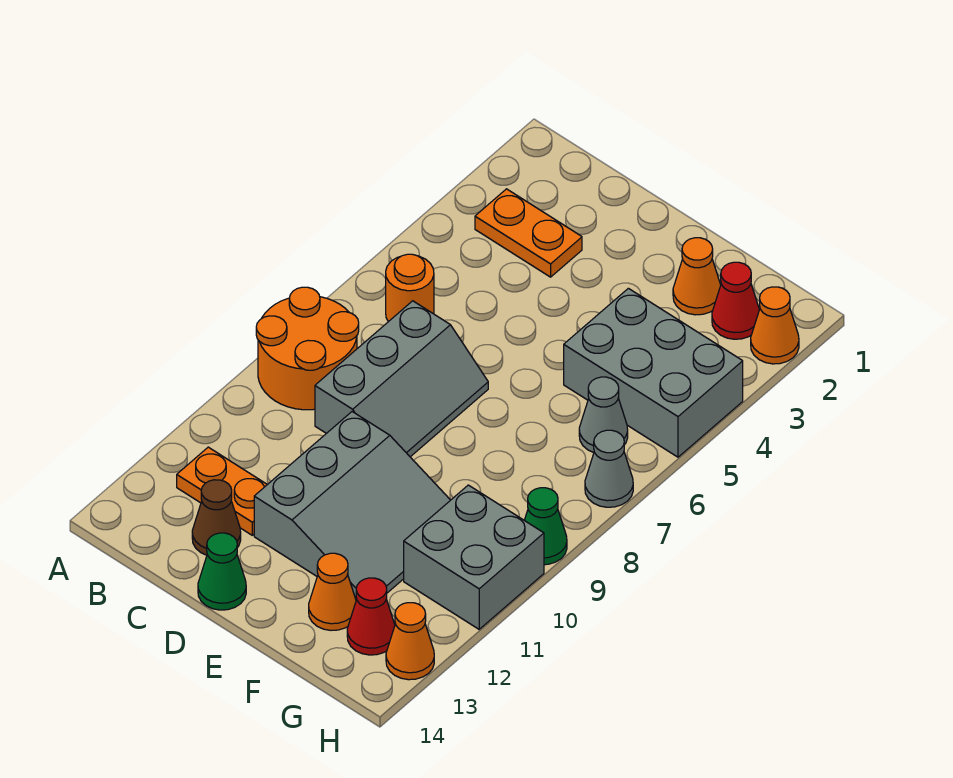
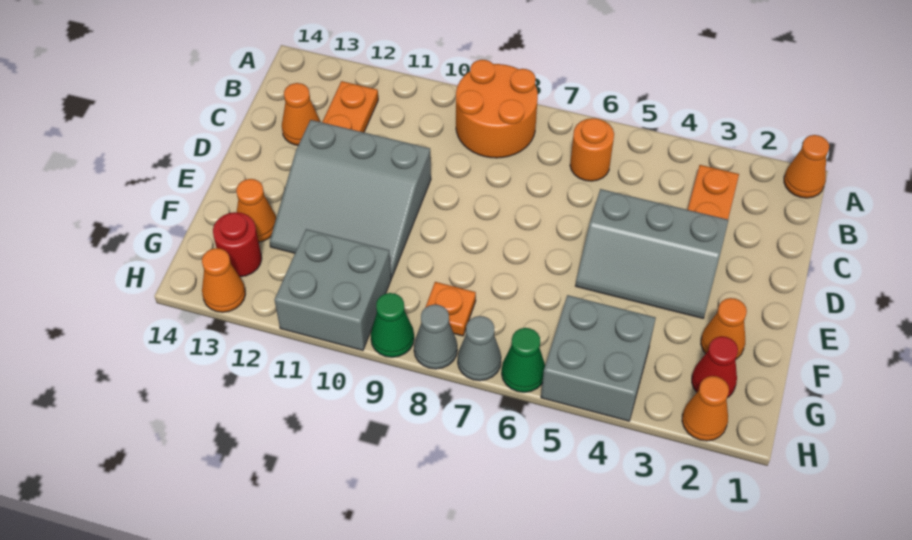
none -> orange 1x1 cone [784,135,829,198]
grey 2x3 slope [315,301,488,457] -> grey 2x3 slope moved to [575,189,728,318]
brown 1x1 cone [192,480,241,555] -> orange 1x1 cone [282,83,320,145]
green 1x1 cone [198,533,246,610] -> green 1x1 cone moved to [502,328,545,392]
grey 2x3 brick [564,288,743,457] -> grey 2x2 brick [541,295,656,421]
grey 1x1 cone [579,377,628,453] -> grey 1x1 cone moved to [414,304,457,369]
none -> orange 1x1 plate [425,282,476,336]
red 1x1 cone [347,578,395,655] -> red 1x1 round brick [213,212,262,277]

